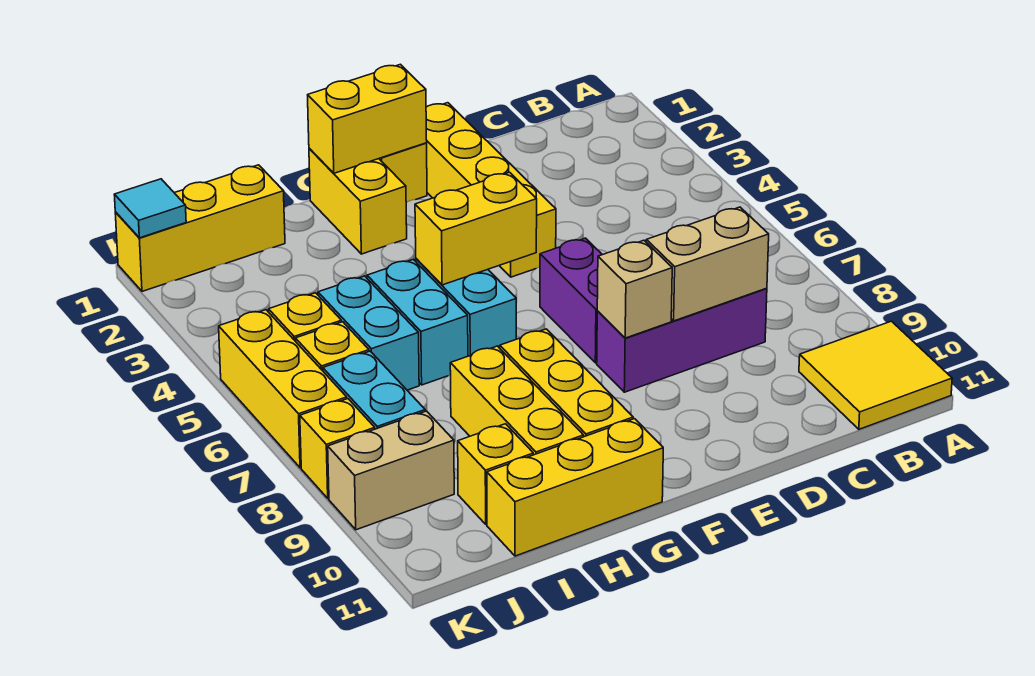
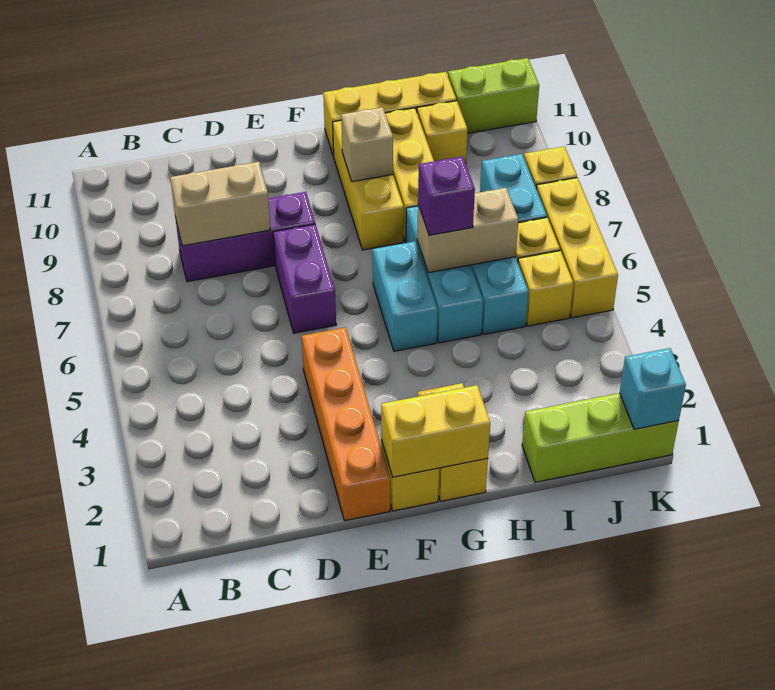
yellow 2x2 tile [799,321,952,429] -> none
yellow 1x4 brick [426,103,556,277] -> orange 1x4 brick [302,327,390,521]
tan 1x1 brick [597,240,672,338] -> tan 1x1 brick moved to [341,107,393,182]
yellow 1x2 brick [415,172,537,285] -> none
cyan 1x2 brick [367,259,468,385] -> cyan 1x3 brick [406,206,483,343]
none -> purple 1x1 brick [418,156,475,235]
yellow 1x3 brick [115,165,285,291] -> lime 1x3 brick [522,393,679,482]
tan 1x2 brick [328,411,454,530] -> tan 1x2 brick moved to [417,188,519,273]
none -> lime 1x2 brick [448,58,539,133]
cyan 1x1 tile [114,179,186,238] -> cyan 1x1 brick [620,348,686,429]

